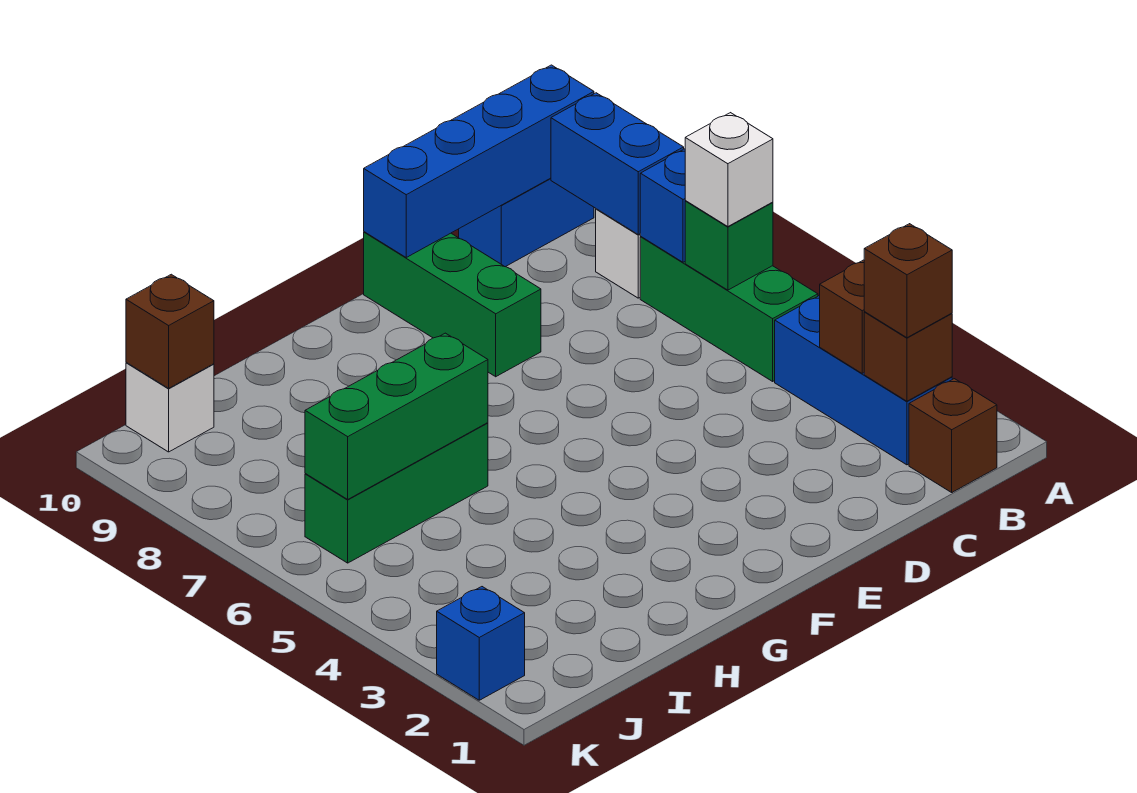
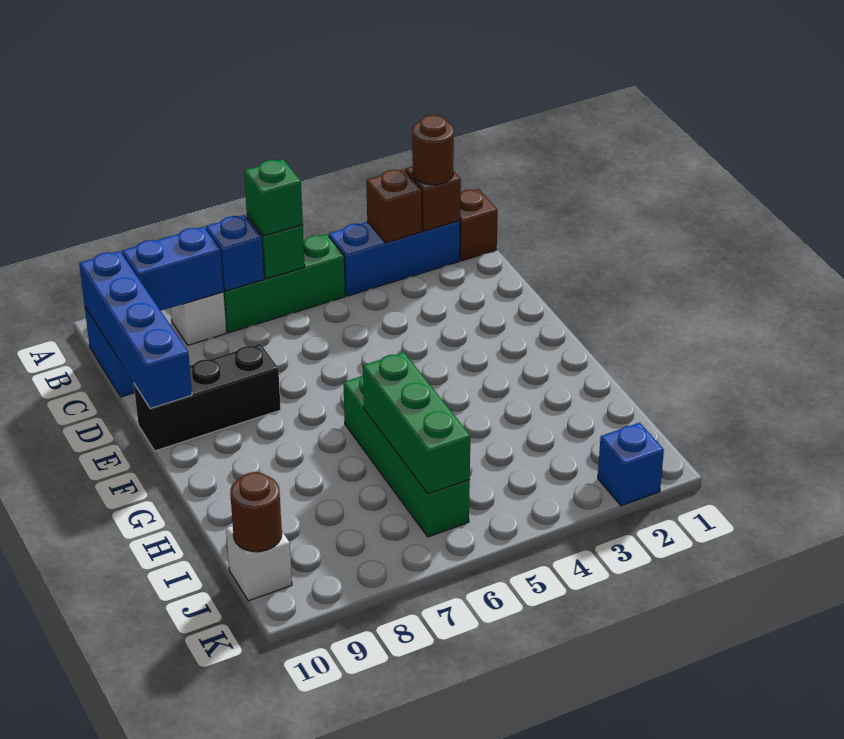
brown 1x1 brick [864,224,952,338] -> brown 1x1 round brick [412,115,454,185]
white 1x1 brick [685,113,773,227] -> green 1x1 brick [244,159,303,236]
green 1x3 brick [364,232,541,377] -> black 1x3 brick [134,344,281,451]
green 1x3 brick [305,423,488,563] -> green 1x4 brick [343,375,470,537]
brown 1x1 brick [126,274,214,388] -> brown 1x1 round brick [230,472,282,552]

